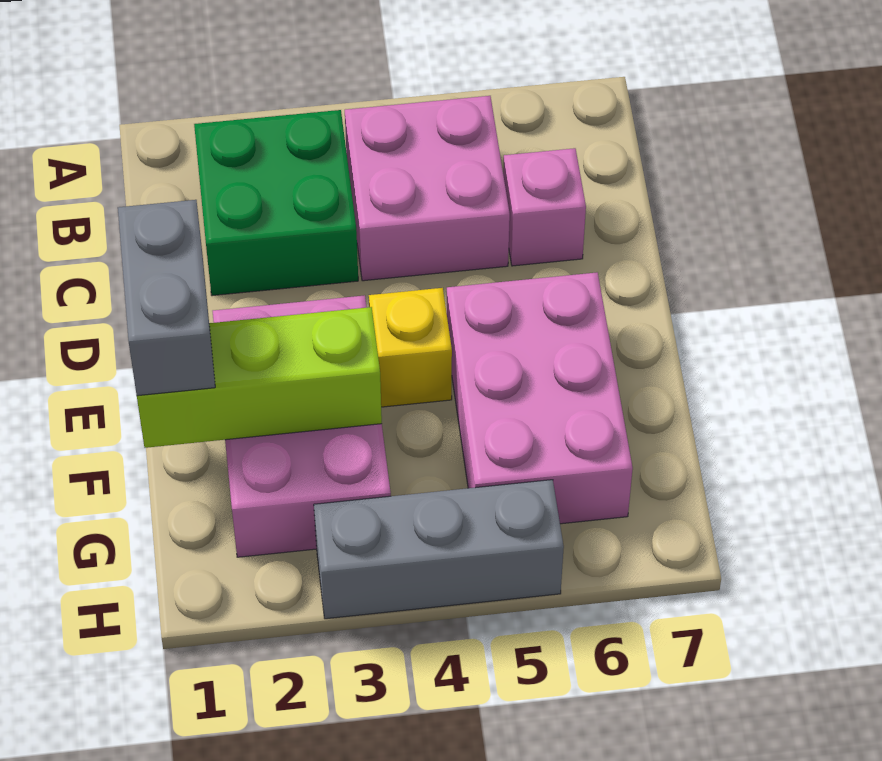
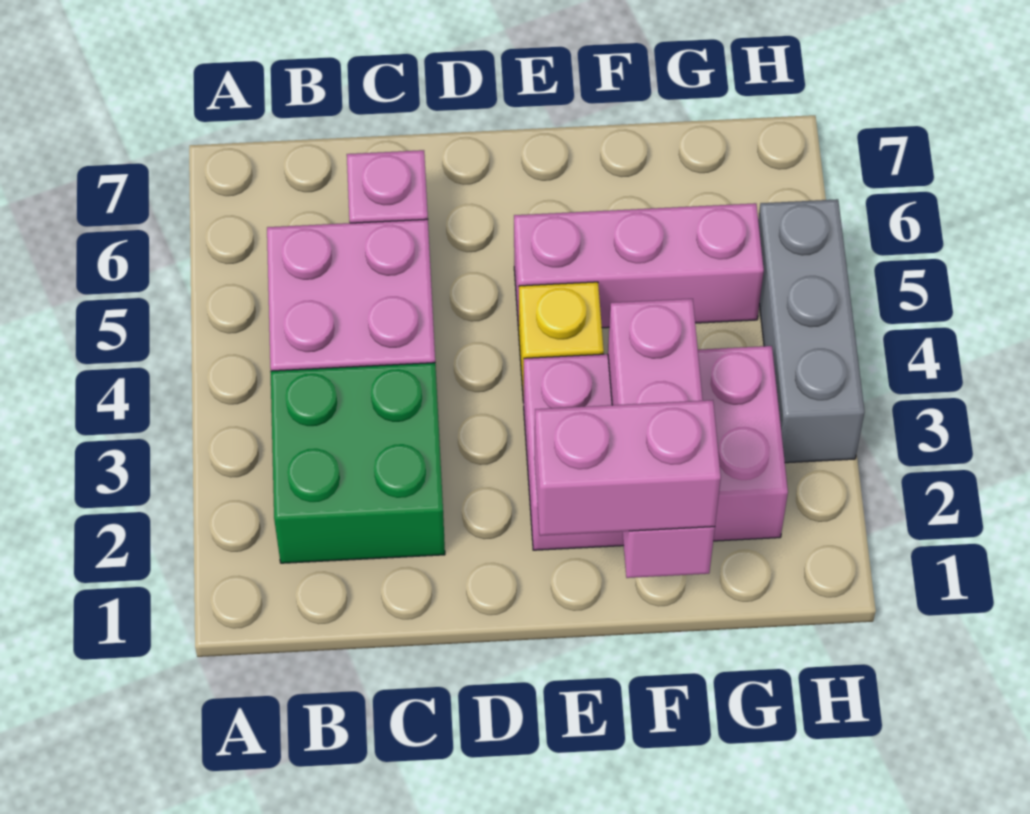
grey 1x2 brick [118,200,215,396] -> pink 1x2 brick [534,400,721,536]
pink 2x3 brick [447,272,633,524] -> pink 1x3 brick [514,203,764,330]
lime 1x3 brick [137,307,382,448] -> pink 1x3 brick [608,299,715,578]

